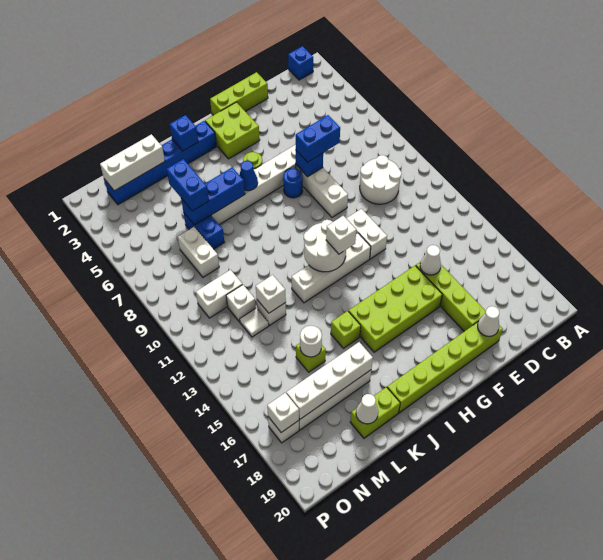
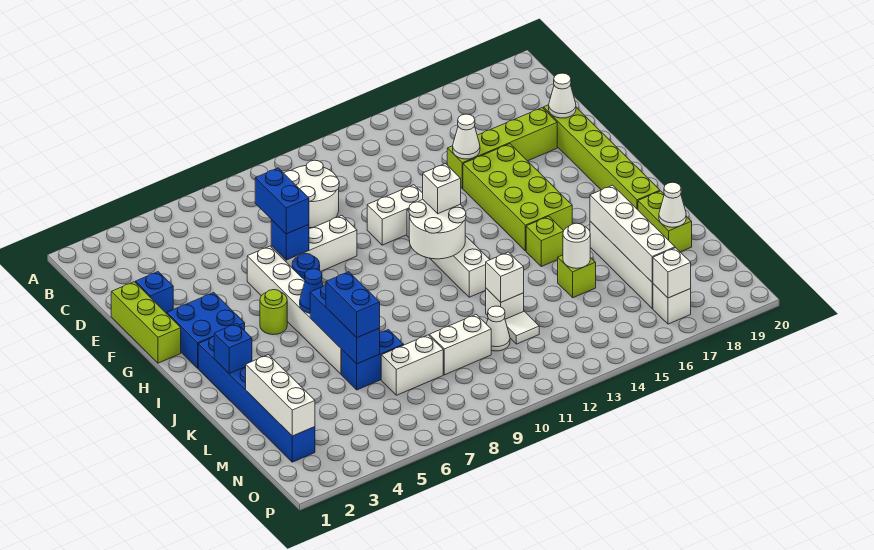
blue 1x1 brick [288,46,313,80] -> blue 1x1 brick moved to [135,272,173,314]
lime 2x2 brick [205,102,260,159] -> blue 2x2 brick [167,292,245,368]
blue 1x2 brick [167,159,209,211] -> blue 1x2 brick turned to [326,272,380,338]
white 1x2 brick [196,270,242,318] -> white 1x2 brick turned to [429,314,491,375]
white 1x1 brick [226,285,256,322] -> white 1x1 cone [487,306,510,351]

